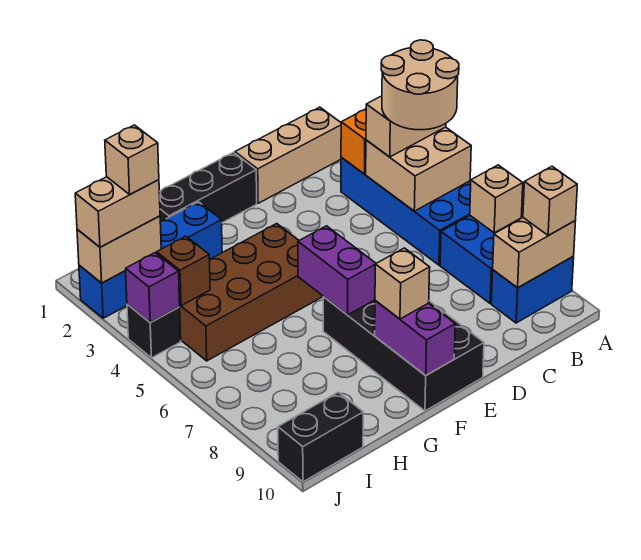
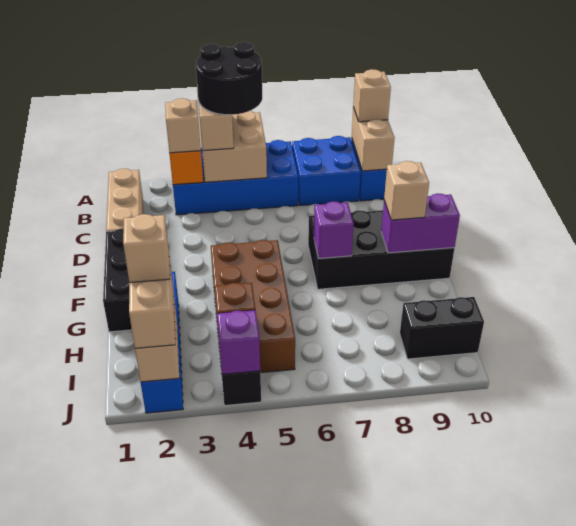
tan 2x2 round brick [381,40,459,130] -> black 2x2 round brick [196,42,262,115]
tan 1x1 brick [470,165,523,233] -> tan 1x1 brick moved to [165,98,201,153]
purple 1x2 brick [298,226,376,315] -> purple 1x1 brick [314,201,354,259]
black 1x2 brick [278,392,363,482] -> black 1x2 brick turned to [400,297,484,359]

